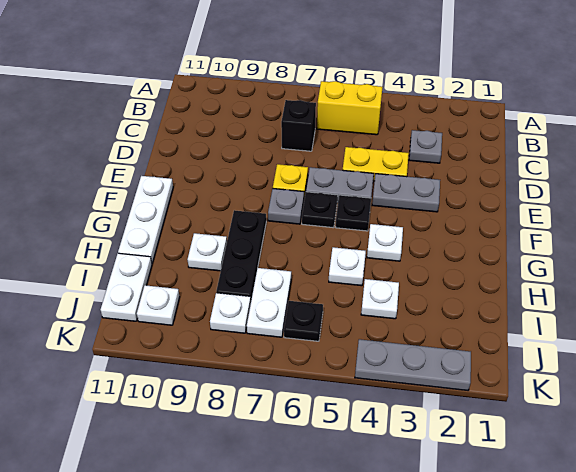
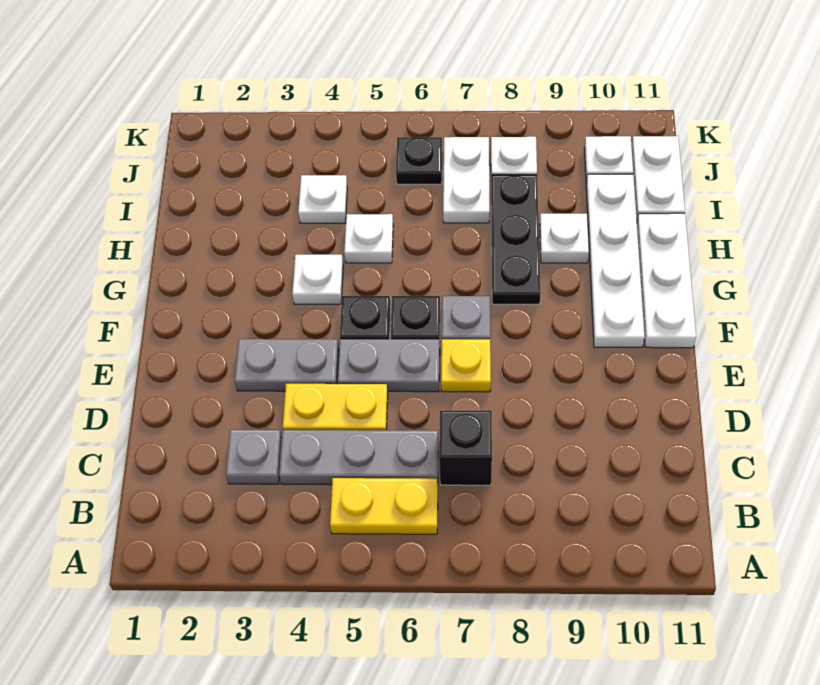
yellow 1x2 brick [317,81,383,135] -> yellow 1x2 plate [330,478,438,534]
none -> white 1x4 plate [586,174,645,347]
grey 1x3 plate [355,339,471,390] -> grey 1x3 plate moved to [279,430,438,485]

